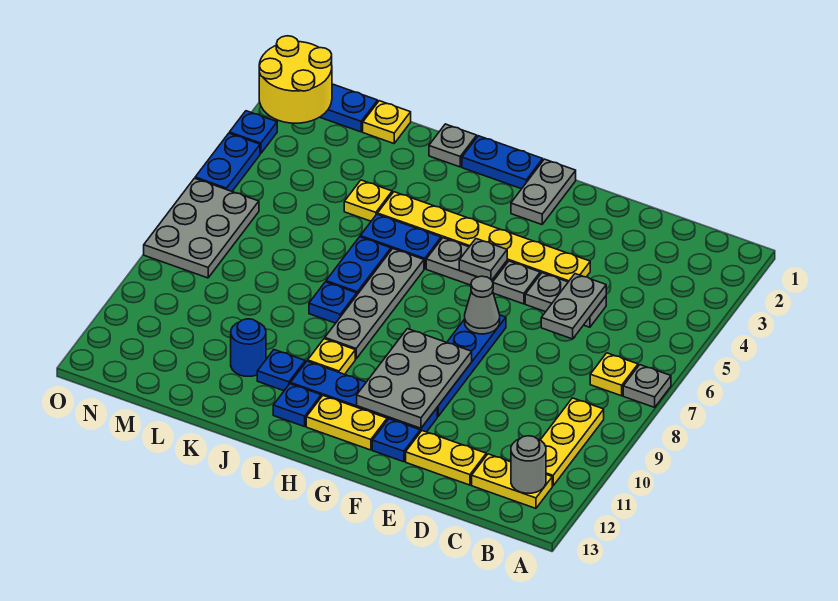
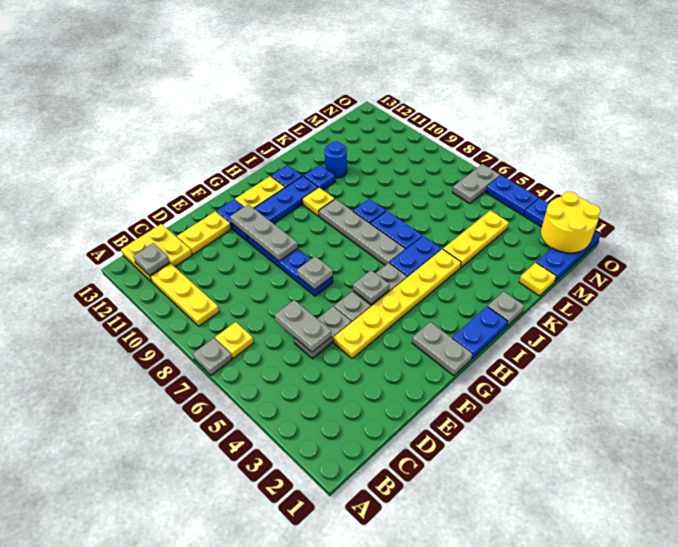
yellow 1x2 plate [472,454,552,508] -> yellow 2x2 plate [121,224,192,282]
grey 1x1 round brick [511,436,546,493] -> grey 1x1 plate [133,243,169,276]
grey 1x1 cone [465,276,500,334] -> grey 1x1 plate [297,256,333,290]
grey 2x3 plate [357,329,472,428] -> grey 1x3 plate [230,204,298,261]
yellow 1x1 plate [344,180,392,221] -> yellow 1x3 plate [443,211,509,268]
grey 2x3 plate [144,178,259,278] -> grey 1x2 plate [453,164,500,204]

